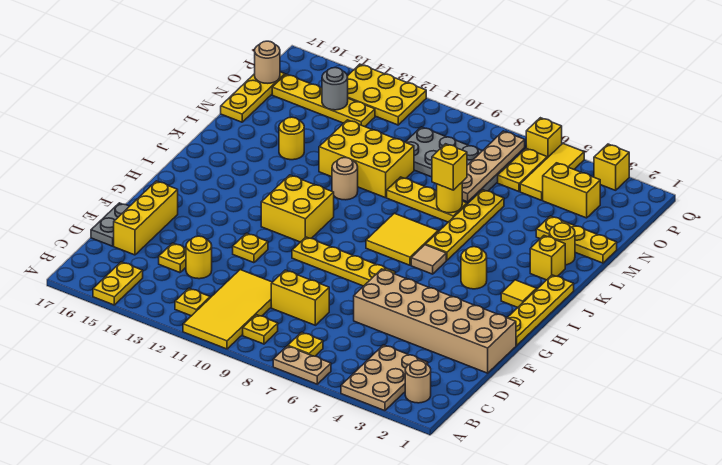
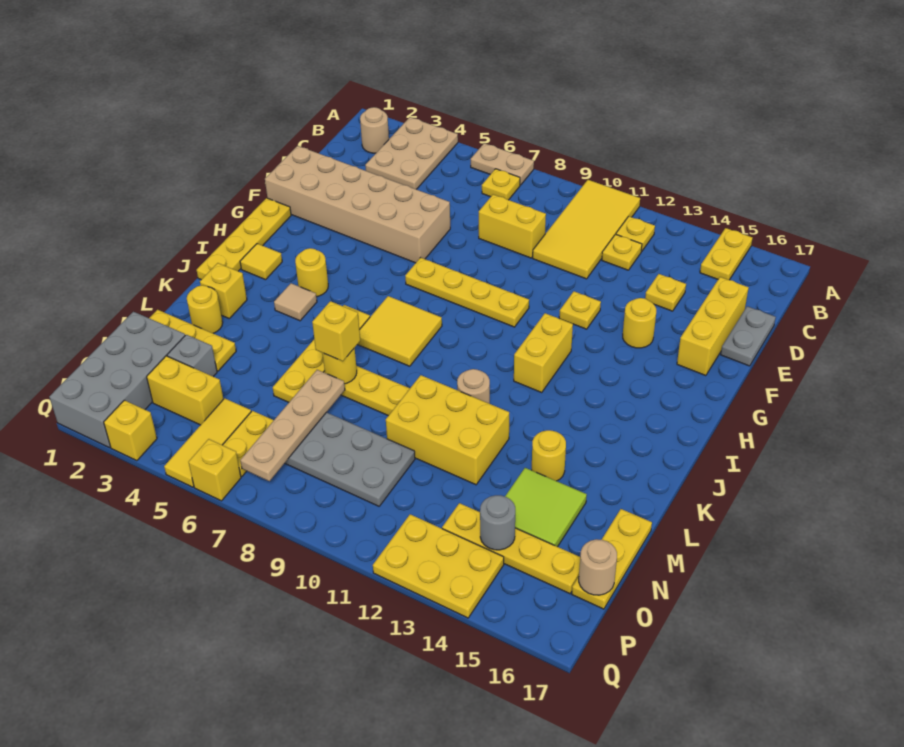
yellow 1x1 plate [243,315,278,344] -> yellow 1x1 plate moved to [602,234,642,270]
yellow 1x1 round brick [186,236,212,279] -> yellow 1x1 round brick moved to [623,298,656,348]
yellow 2x2 brick [261,175,334,242] -> yellow 1x2 brick [514,313,573,392]
tan 1x1 tile [411,245,446,274] -> tan 1x1 tile moved to [274,283,317,321]
none -> lime 2x2 tile [505,468,587,547]
none -> grey 2x4 brick [49,312,185,448]
none -> grey 1x1 brick [167,335,217,377]

